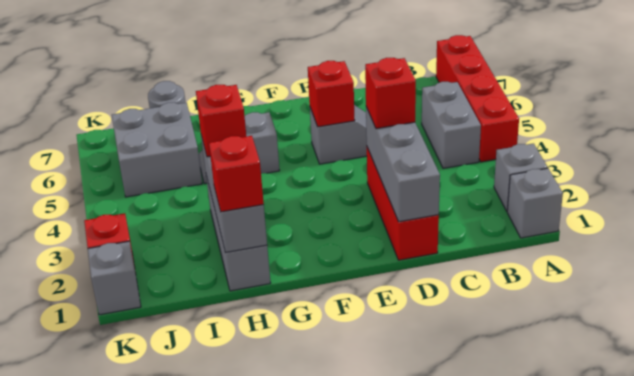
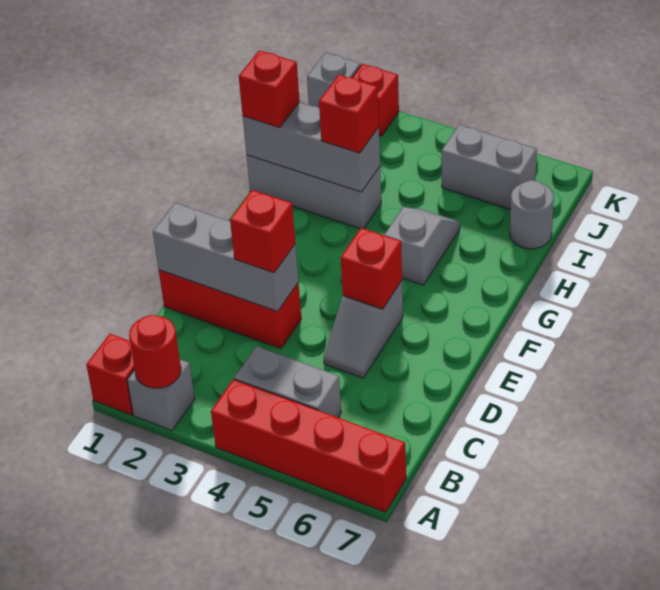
grey 1x1 brick [507,168,563,238] -> red 1x1 brick [86,334,135,415]
none -> red 1x1 round brick [129,315,181,388]
grey 2x2 brick [112,103,202,197] -> grey 1x2 brick [442,125,537,210]

